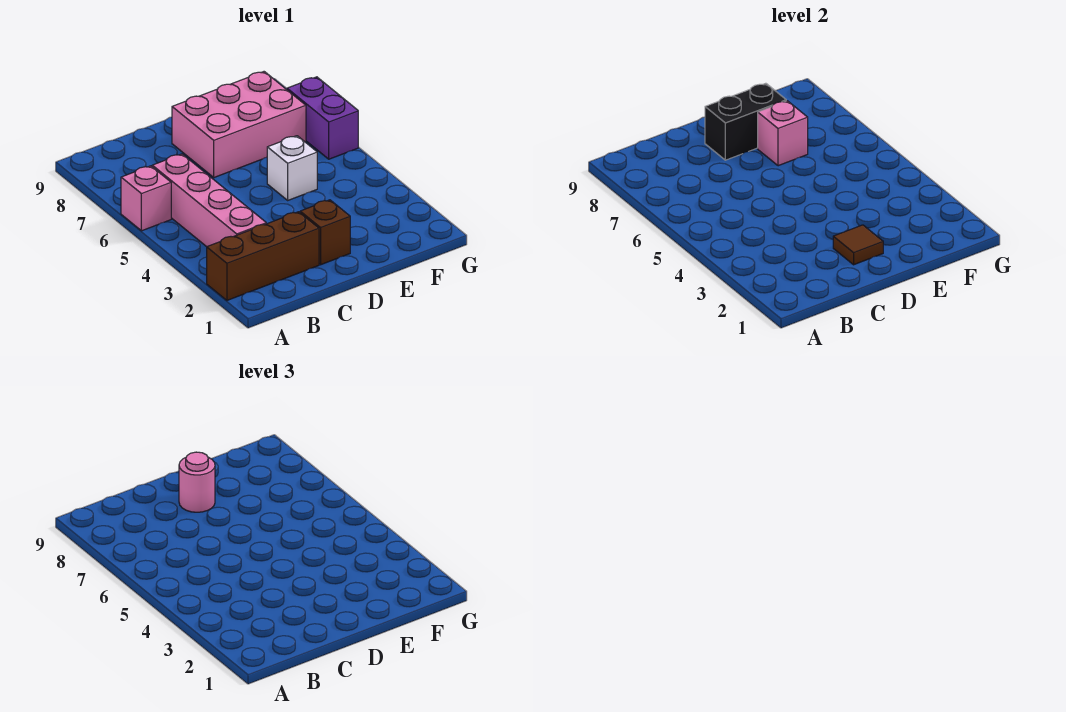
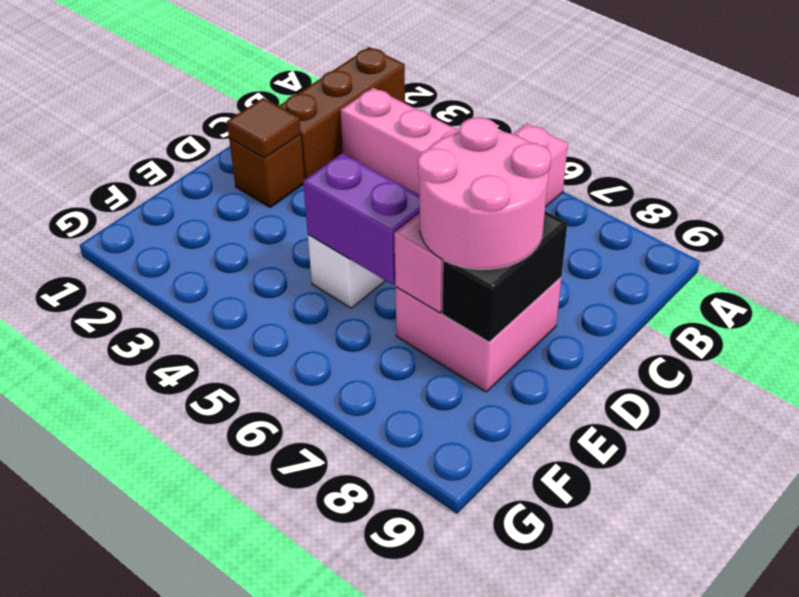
pink 2x3 brick [172,72,306,178] -> pink 2x2 brick [396,277,562,392]
pink 1x1 round brick [179,452,215,512] -> pink 2x2 round brick [418,117,551,270]
purple 1x2 brick [287,77,358,159] -> purple 1x2 brick moved to [303,153,420,285]

